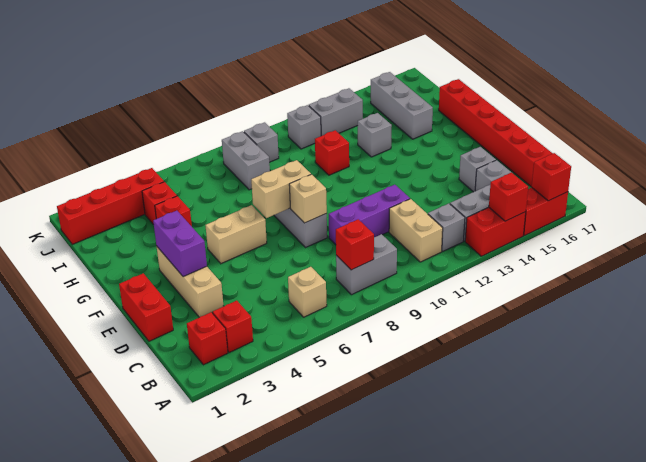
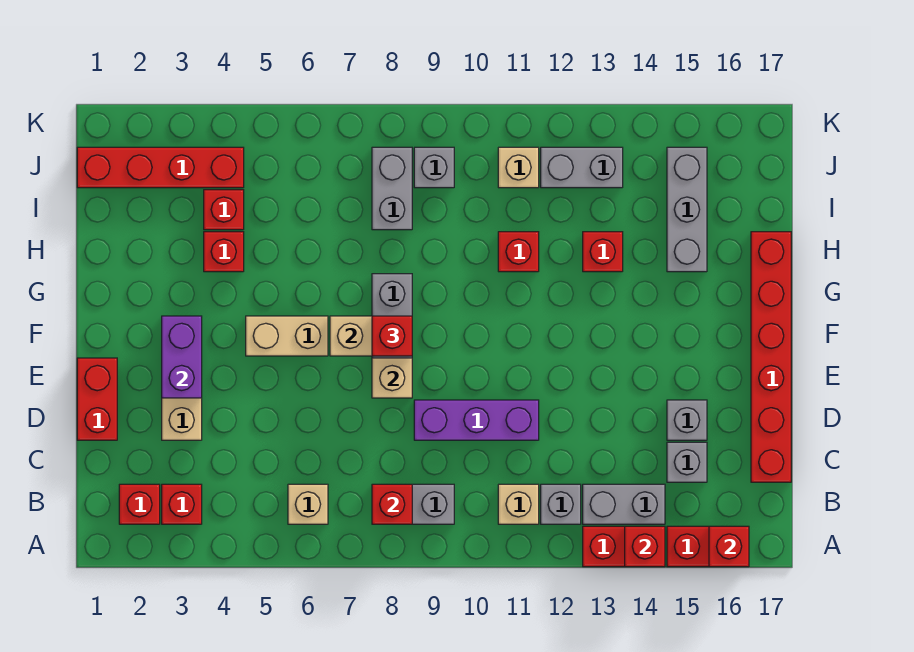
tan 1x2 brick [389,199,443,262] -> tan 1x1 brick [498,484,539,524]
none -> red 1x1 brick [372,316,412,356]
grey 1x1 brick [358,113,392,157] -> red 1x1 brick [583,232,623,272]
grey 1x1 brick [287,105,321,149] -> tan 1x1 brick [498,147,539,188]

